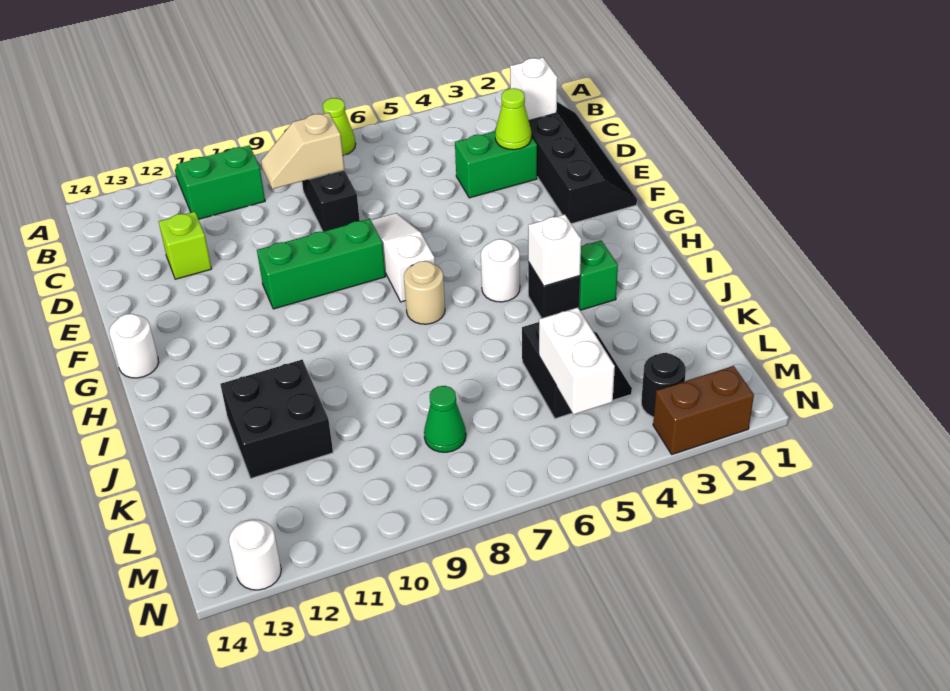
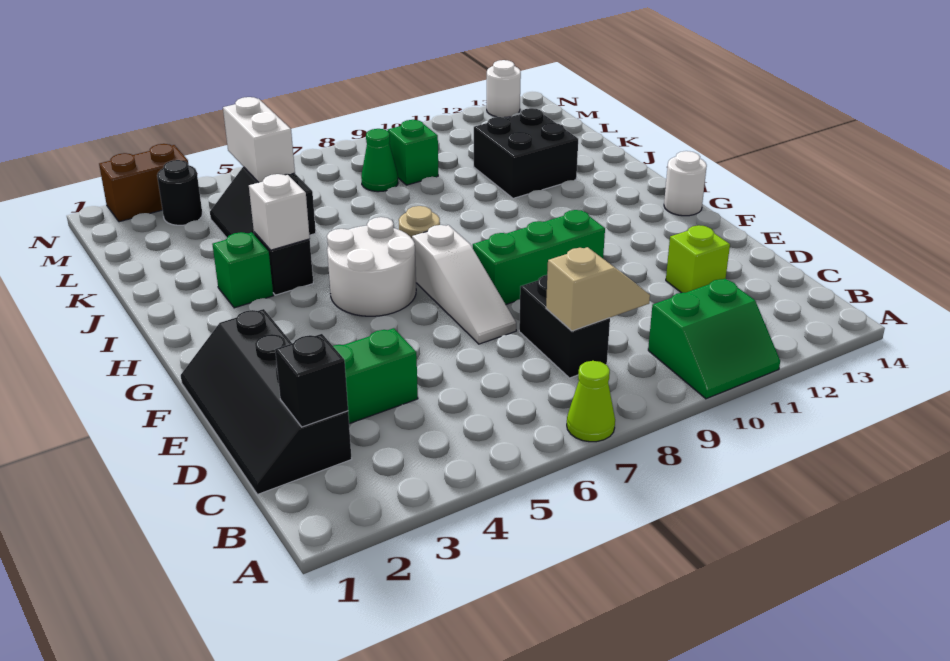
white 1x1 brick [510,58,557,120] -> black 1x1 brick [275,334,348,427]
lime 1x1 cone [495,88,531,150] -> none
white 1x1 round brick [481,239,520,302] -> white 2x2 round brick [327,217,416,316]
none -> green 1x1 brick [388,120,438,185]

